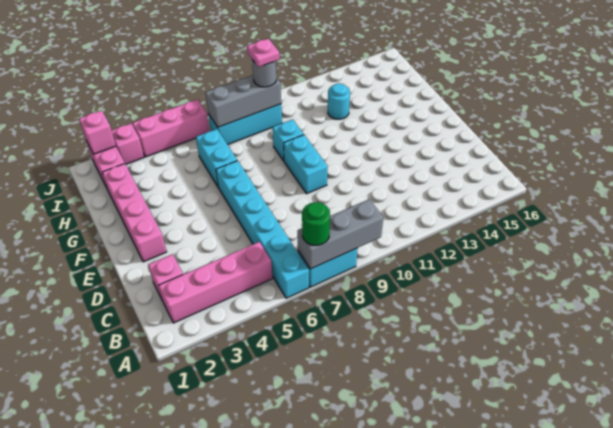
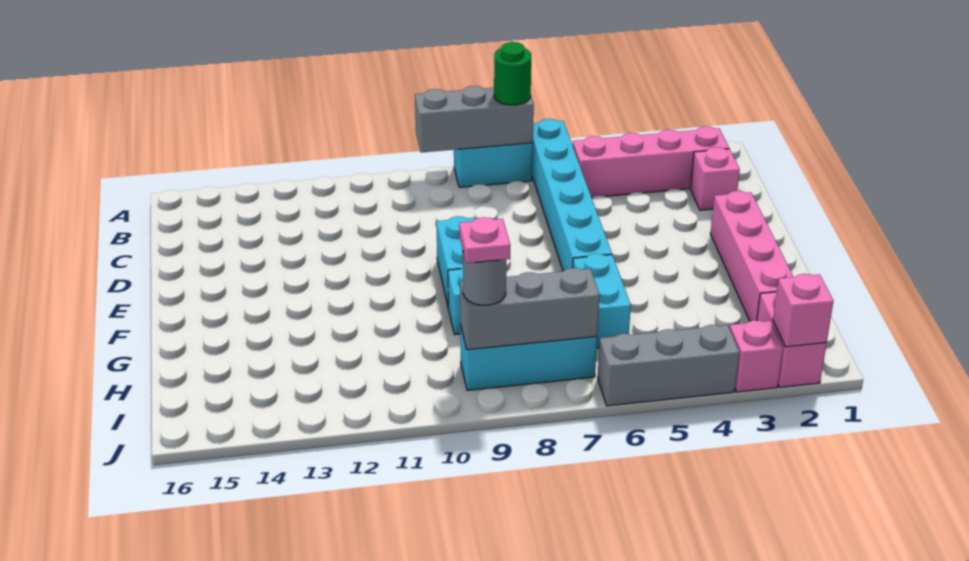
cyan 1x1 round brick [328,83,350,119] -> none
pink 1x3 brick [133,99,210,157] -> grey 1x3 brick [598,325,740,406]

